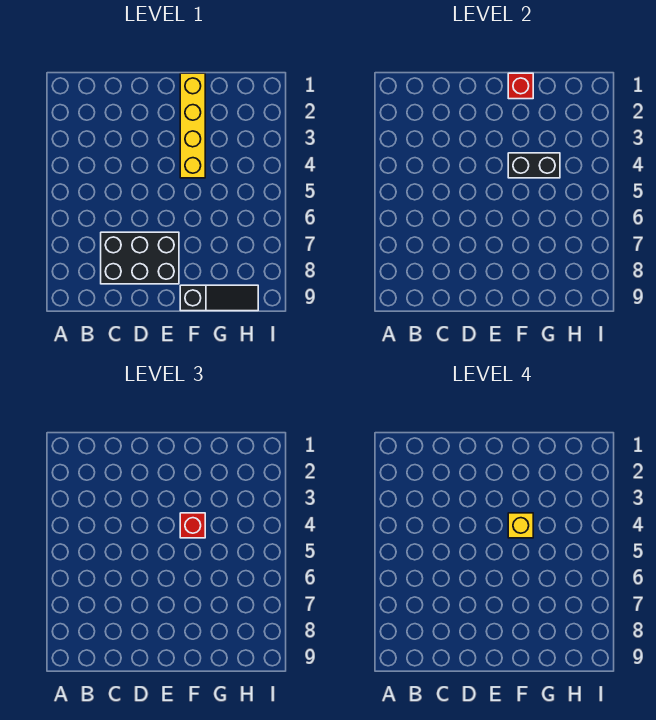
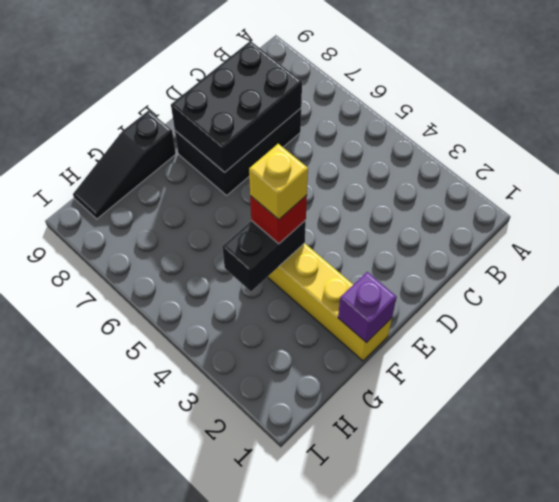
none -> black 2x3 brick [171,41,302,172]
red 1x1 brick [508,73,533,99] -> purple 1x1 brick [338,272,397,343]

